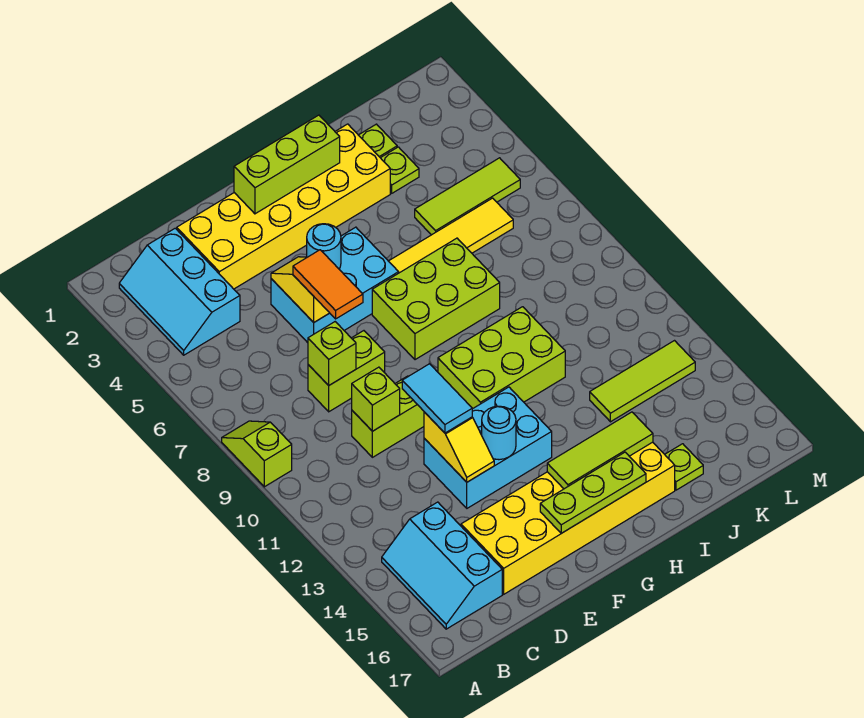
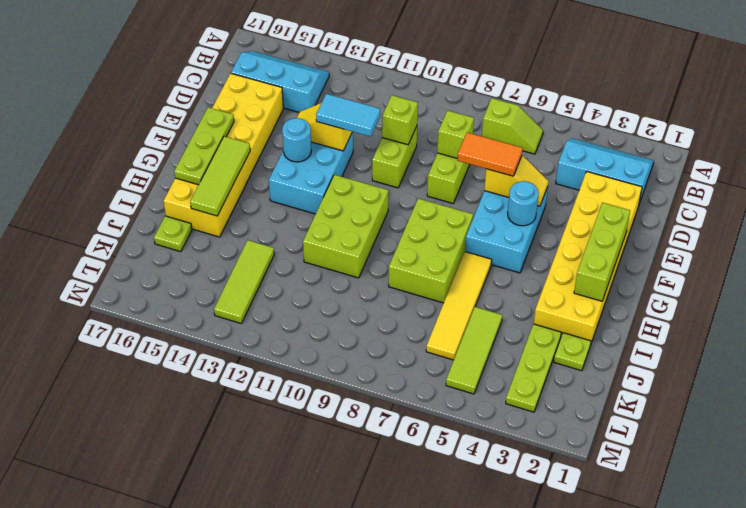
lime 1x2 slope [222,421,292,487] -> lime 1x2 slope moved to [482,98,543,154]
lime 1x1 plate [381,147,419,193] -> lime 1x3 plate [506,324,561,412]

